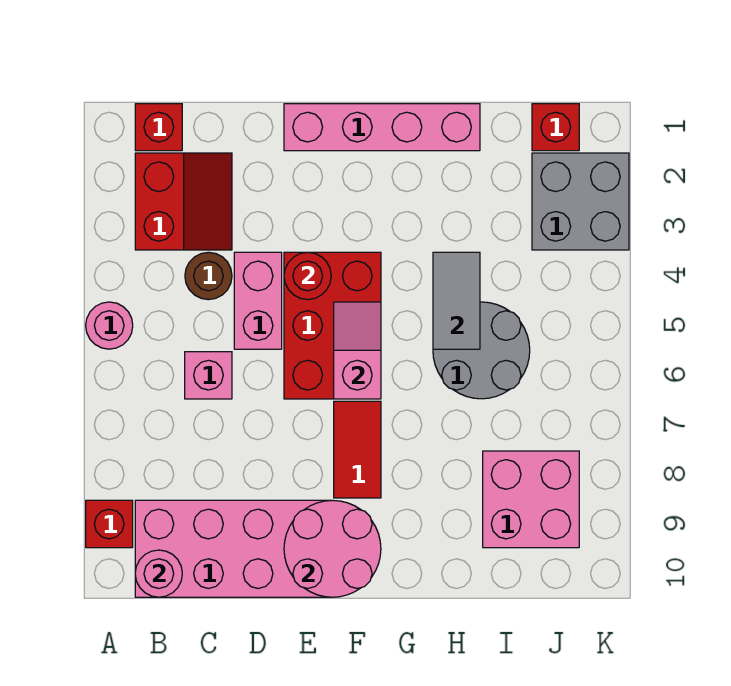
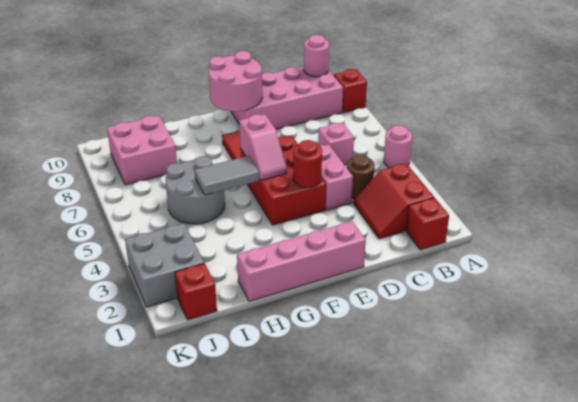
grey 1x2 tile [433,252,480,349] -> grey 1x2 tile turned to [195,156,260,195]

